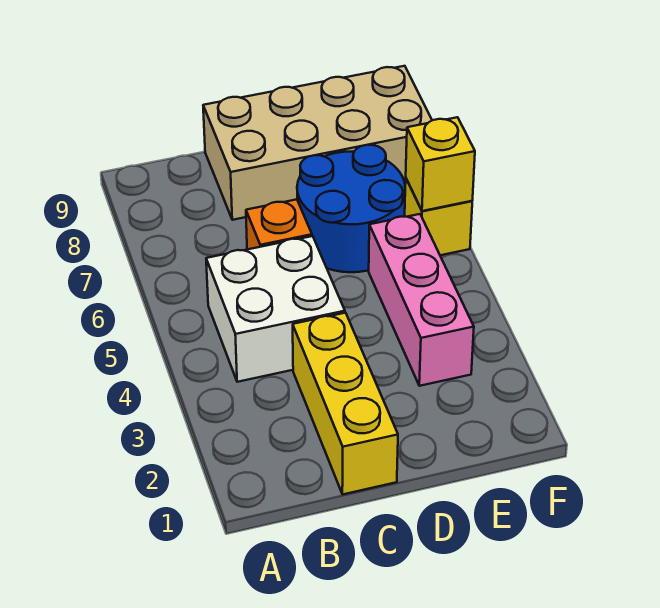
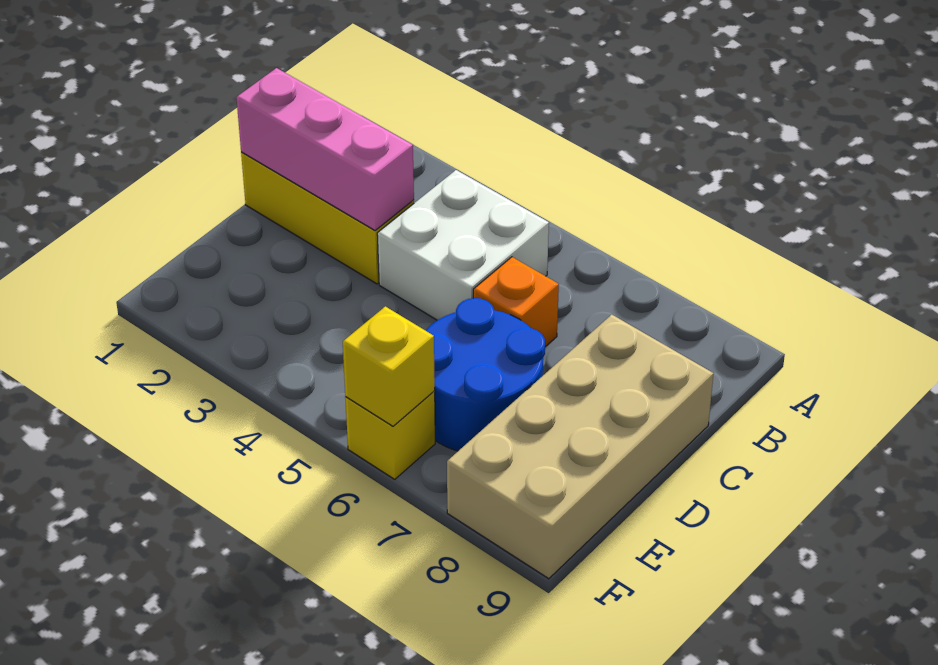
pink 1x3 brick [369,214,474,386] -> pink 1x3 brick moved to [236,68,414,230]

